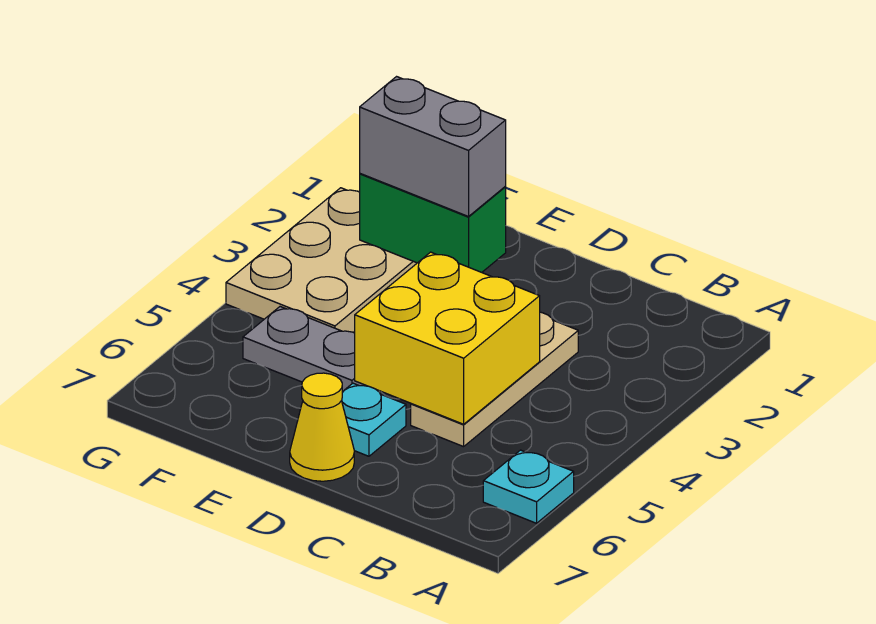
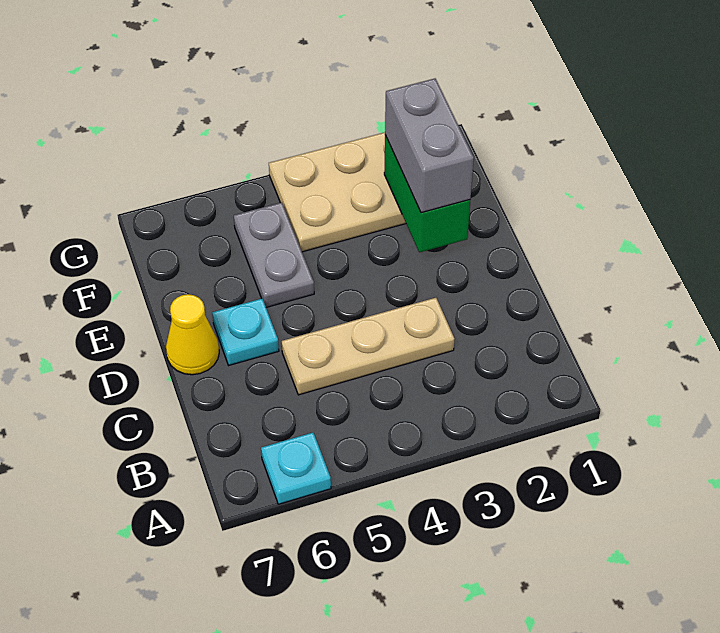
yellow 2x2 brick [355,252,540,424] -> none

